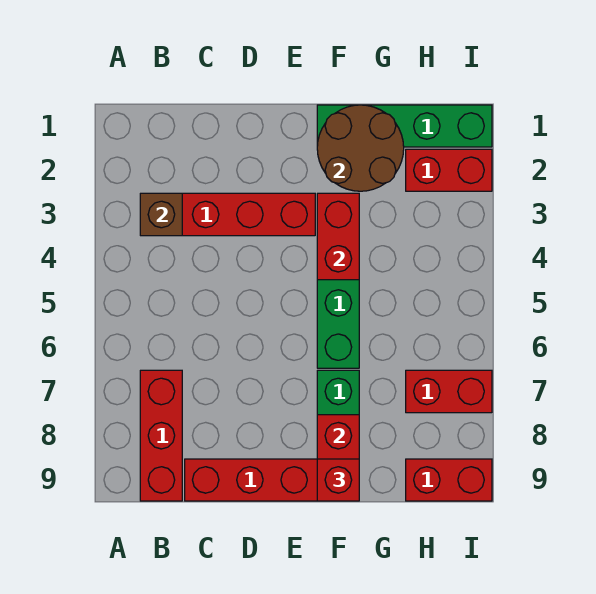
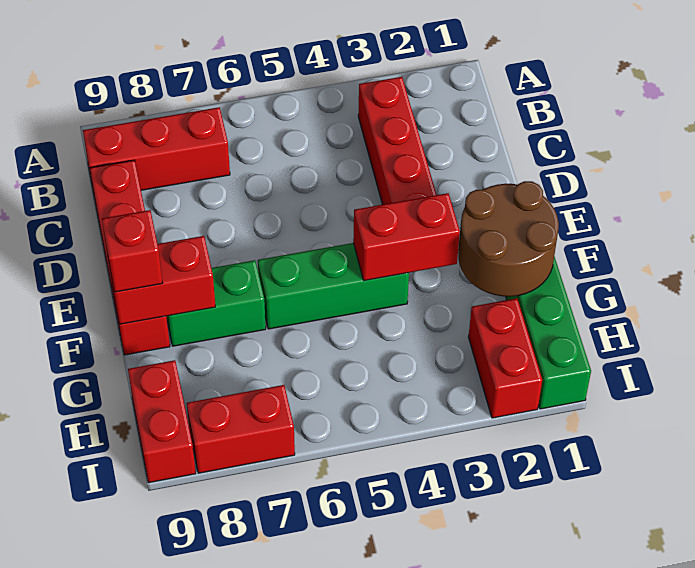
brown 1x1 brick [140,193,182,236] -> none
red 1x2 brick [406,370,492,413] -> red 1x2 brick turned to [187,385,295,473]

